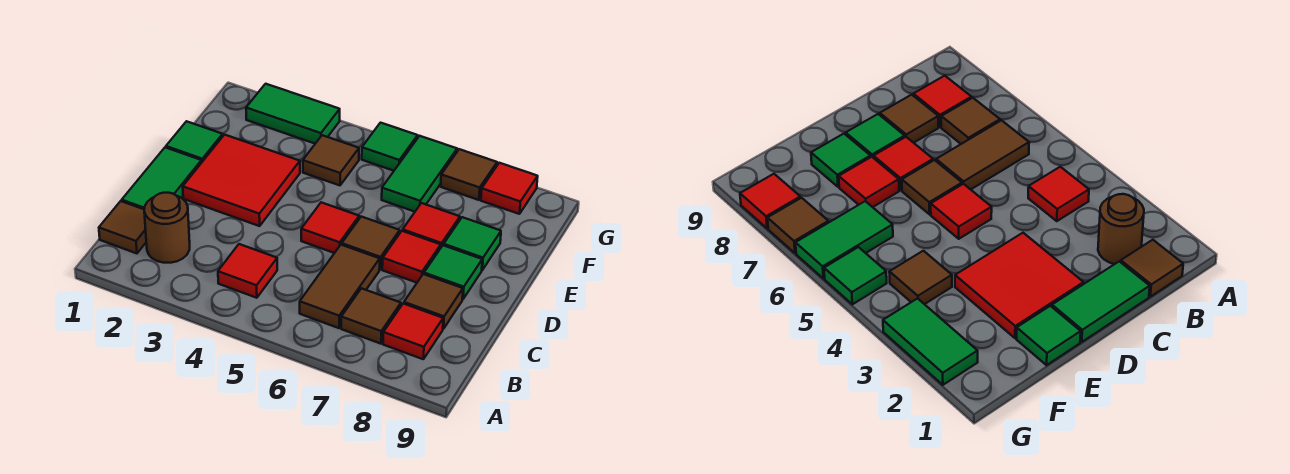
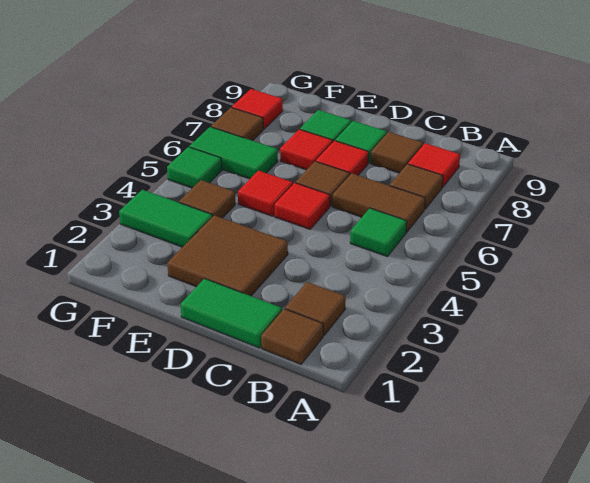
brown 1x1 round brick [144,193,190,263] -> brown 1x1 tile [285,282,346,335]
red 1x1 tile [218,244,277,298] -> red 1x1 tile moved to [238,171,293,216]
red 2x2 tile [183,135,300,226] -> brown 2x2 tile [167,215,288,296]
green 1x1 tile [166,121,223,162] -> green 1x1 tile moved to [350,208,407,256]
green 1x2 tile [246,84,340,144] -> green 1x2 tile turned to [119,190,213,247]

